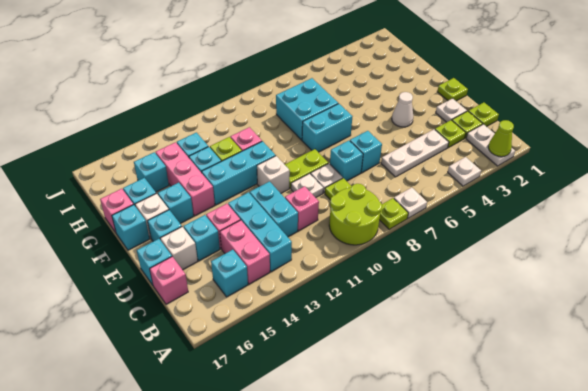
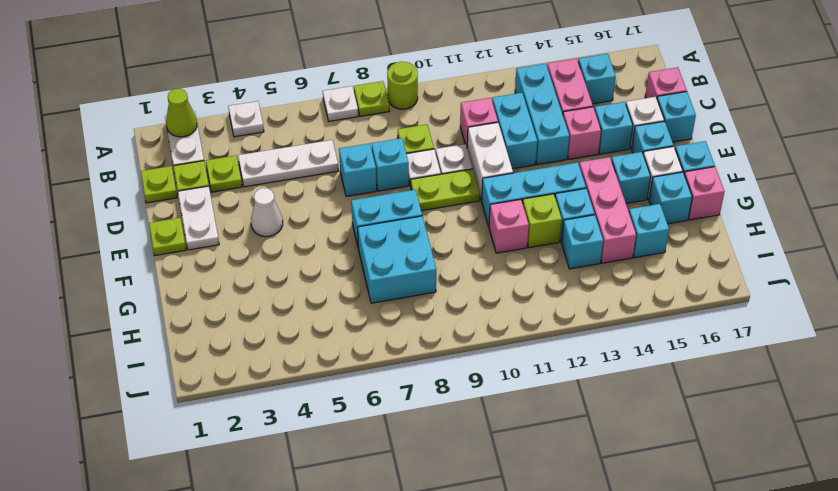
lime 2x2 round brick [329,184,382,245] -> lime 1x1 round brick [387,62,418,109]
white 1x1 plate [436,98,467,122] -> white 1x2 plate [178,186,219,250]
white 1x1 brick [257,156,290,193] -> white 1x2 brick [467,122,513,200]

